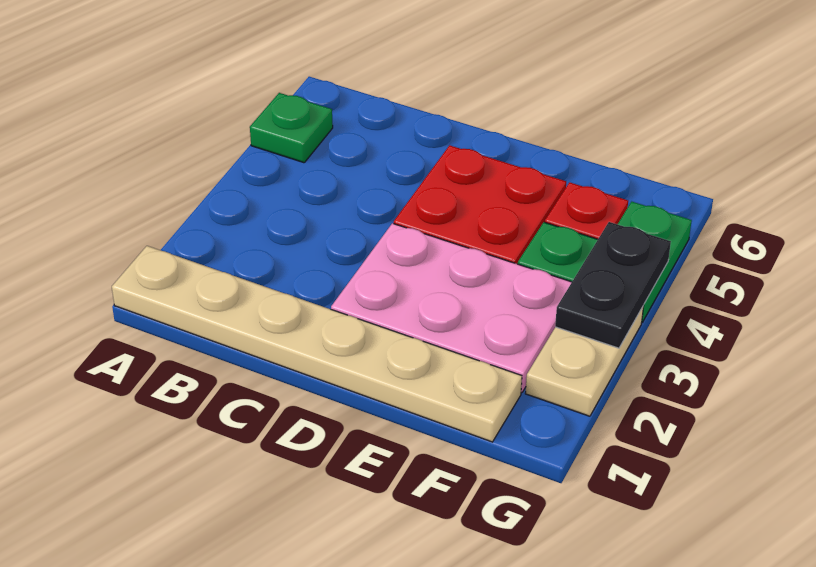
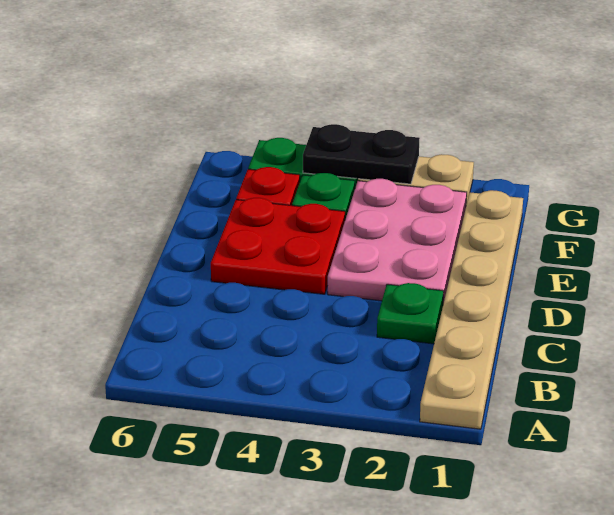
green 1x1 plate [250,93,333,163] -> green 1x1 plate moved to [377,283,444,344]

